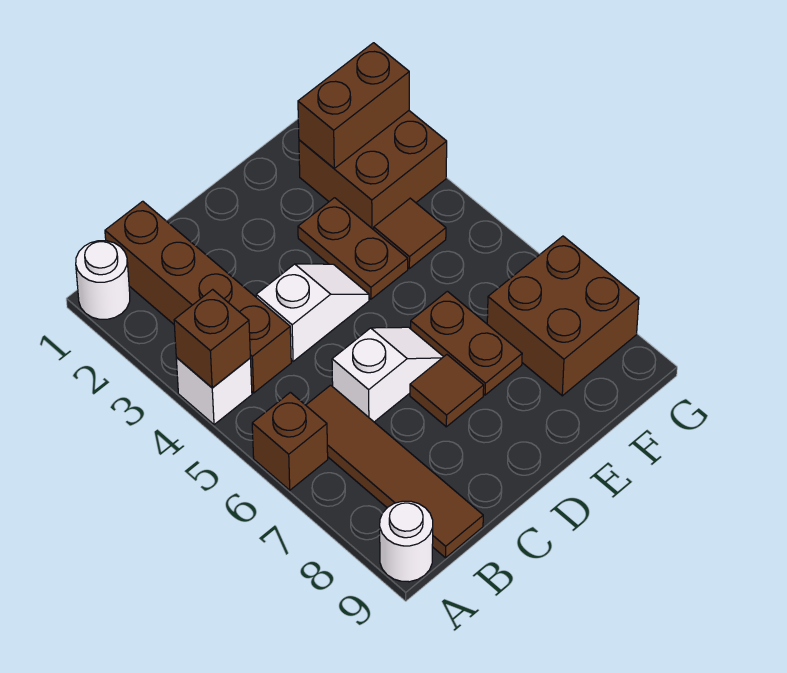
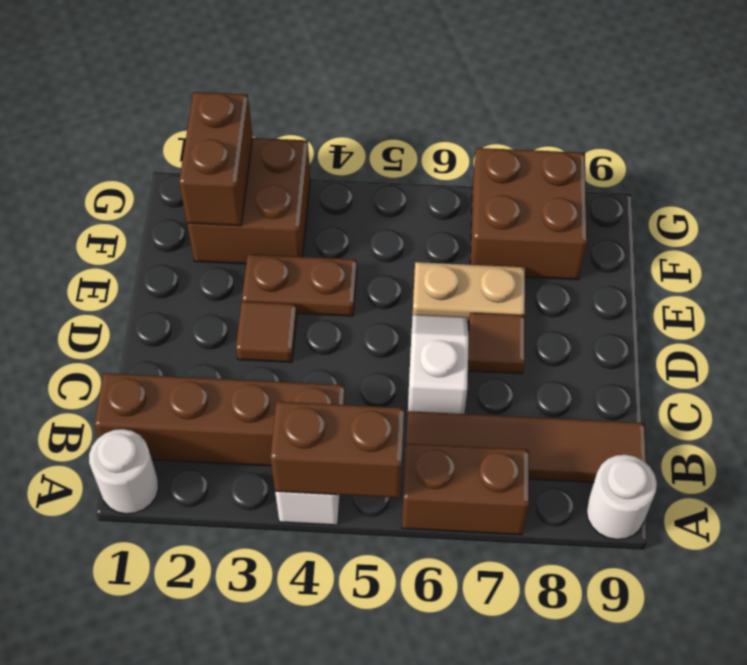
brown 1x1 brick [174,289,250,388] -> brown 1x2 brick [270,402,404,498]
brown 1x1 brick [252,392,328,490] -> brown 1x2 brick [402,443,529,535]
white 1x2 slope [256,264,369,361] -> none
brown 1x2 plate [411,291,522,395] -> tan 1x2 plate [413,262,525,322]
brown 1x1 tile [374,198,446,269] -> brown 1x1 tile moved to [236,302,297,362]

